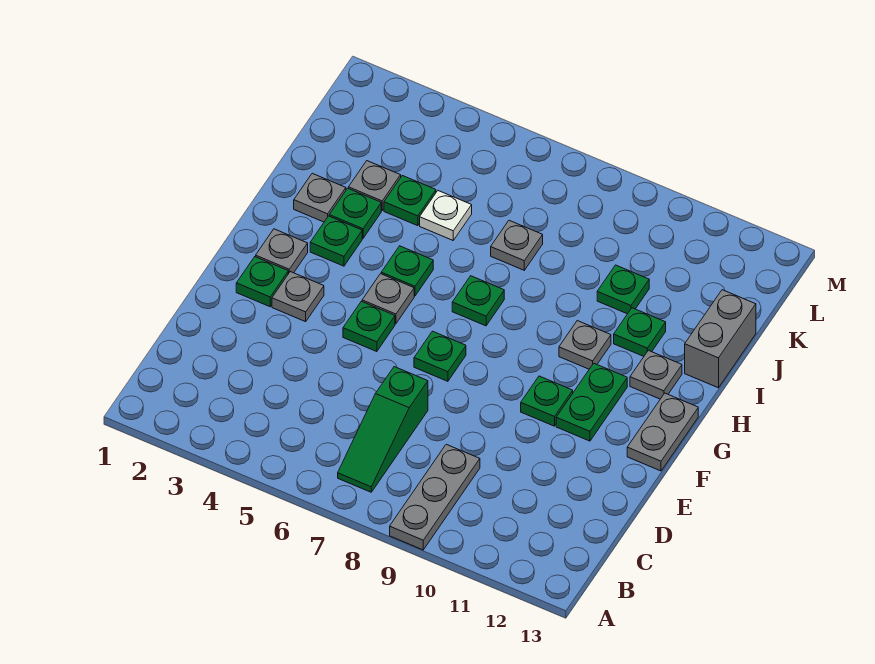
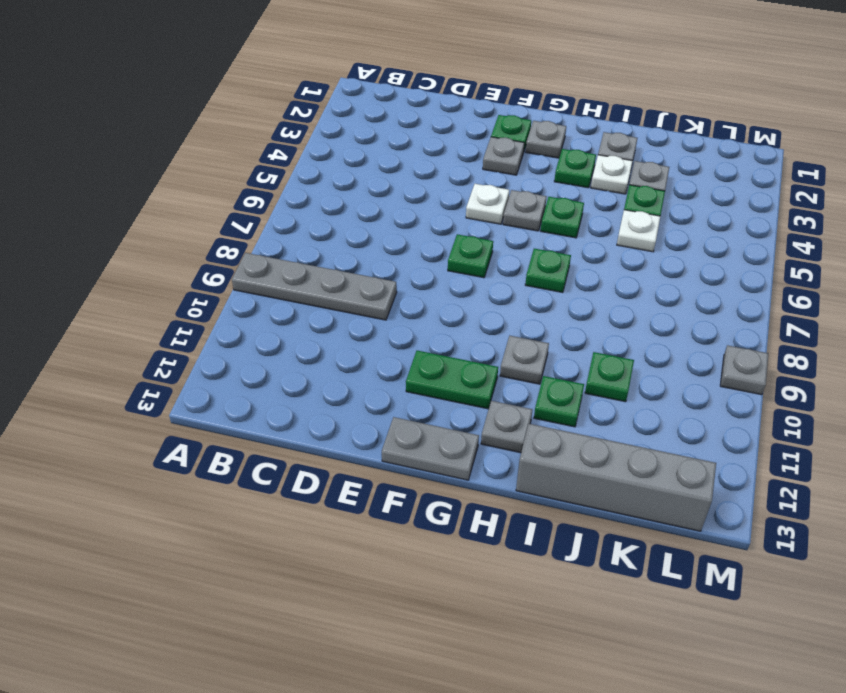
grey 1x3 plate [390,444,480,550] -> grey 1x4 plate [232,253,397,320]
green 1x3 slope [338,367,428,492] -> none
green 1x1 plate [343,301,395,352] -> white 1x1 plate [466,184,509,224]
green 1x1 plate [521,376,573,426] -> none
green 1x1 plate [329,188,381,238] -> white 1x1 plate [591,155,633,194]
grey 1x2 brick [685,290,756,388] -> grey 1x4 brick [516,424,716,531]
grey 1x1 plate [491,220,543,270] -> grey 1x1 plate moved to [720,345,768,395]

